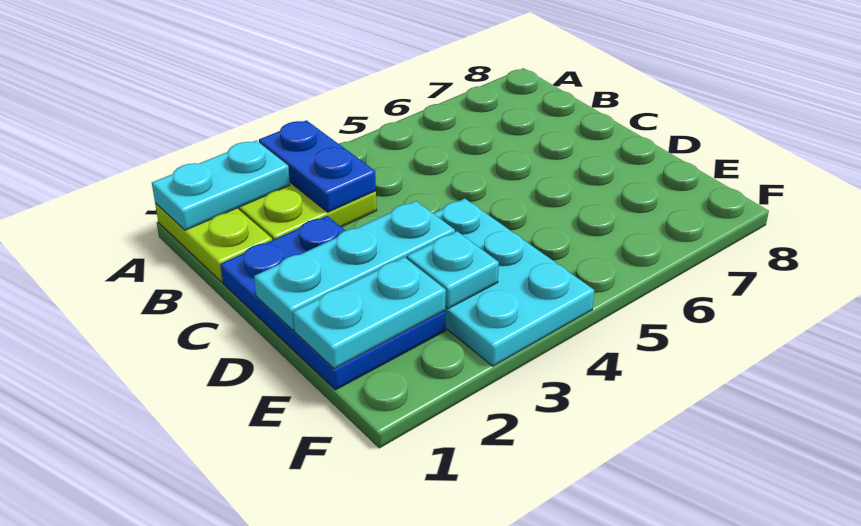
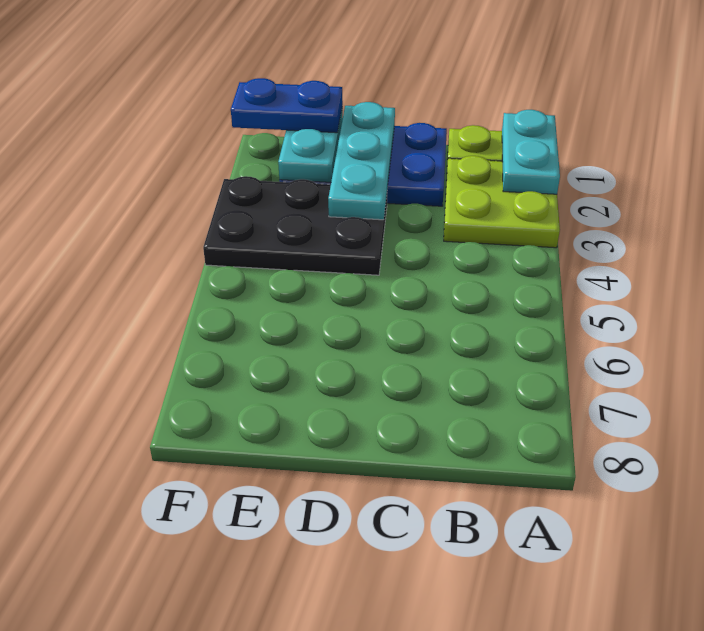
blue 1x2 plate [259,120,376,212] -> blue 1x2 plate moved to [231,78,343,133]
cyan 2x3 plate [433,198,594,366] -> black 2x3 plate [203,176,387,275]
cyan 1x1 plate [407,231,499,309] -> none

